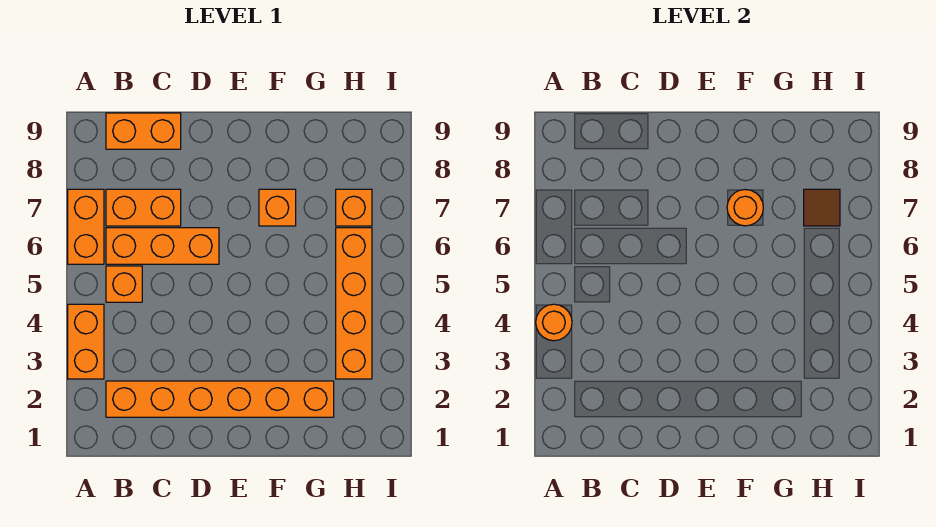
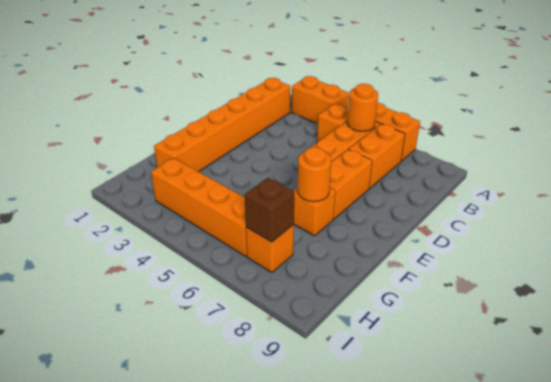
orange 1x1 round brick [536,304,572,341] -> orange 1x1 round brick moved to [347,84,378,131]
orange 1x2 brick [106,113,181,149] -> orange 1x2 brick moved to [330,149,372,219]
brown 1x1 tile [804,189,840,226] -> brown 1x1 brick [245,178,295,242]

